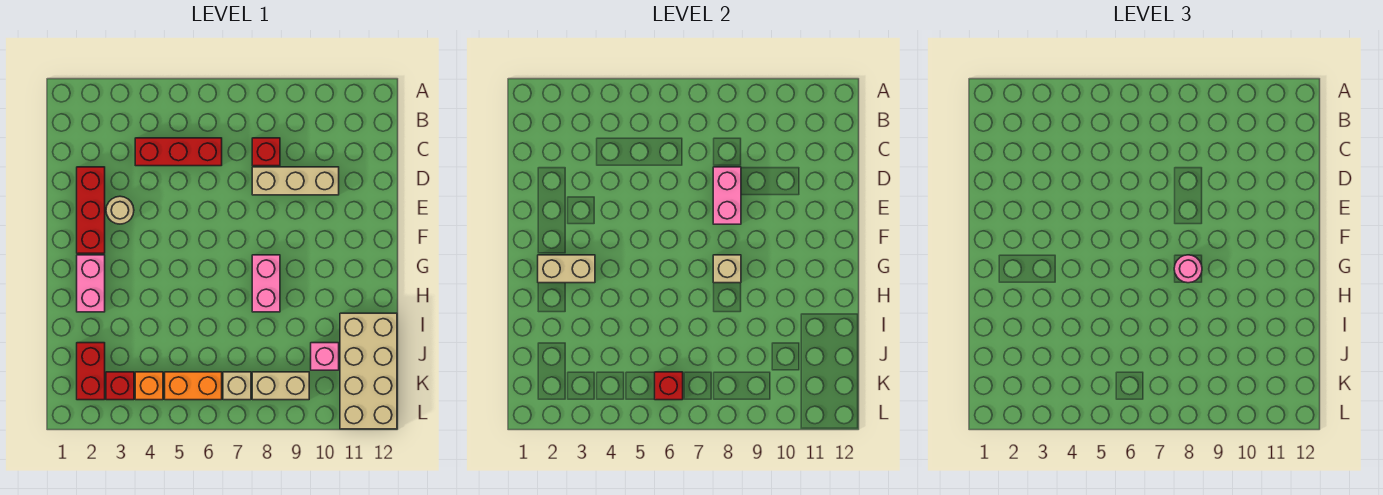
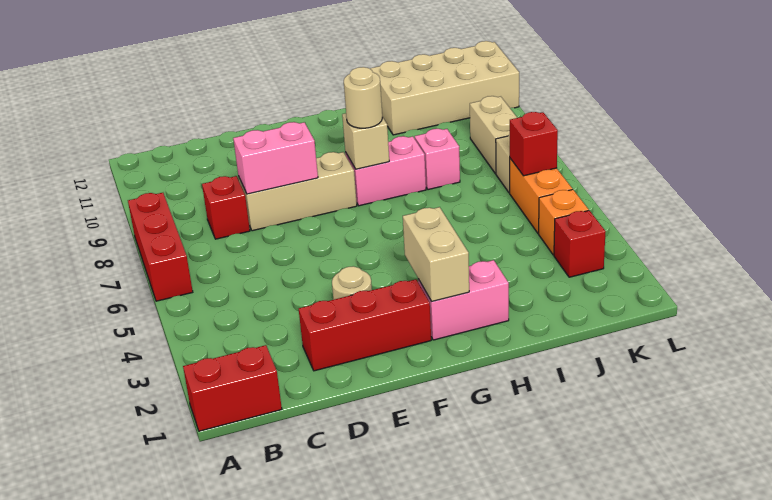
red 1x3 brick [135,138,222,166] -> red 1x3 brick moved to [128,193,193,301]
tan 1x3 brick [252,167,339,195] -> tan 1x3 brick turned to [239,152,357,231]
pink 1x1 round brick [1174,255,1202,283] -> tan 1x1 round brick [344,67,382,128]
red 1x2 brick [77,343,105,400] -> red 1x2 brick moved to [183,345,282,431]
pink 1x1 brick [311,343,339,370] -> pink 1x1 brick moved to [415,129,460,190]

